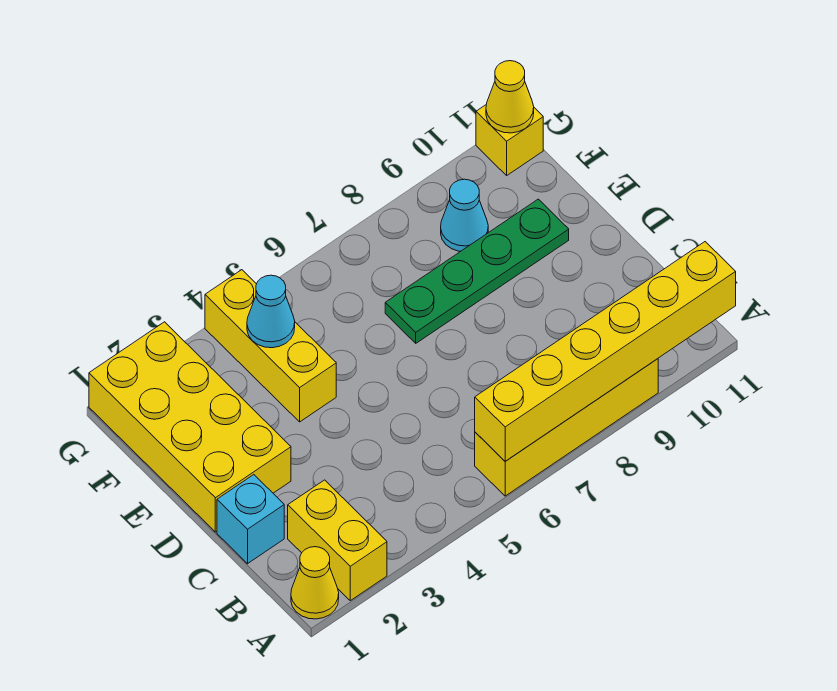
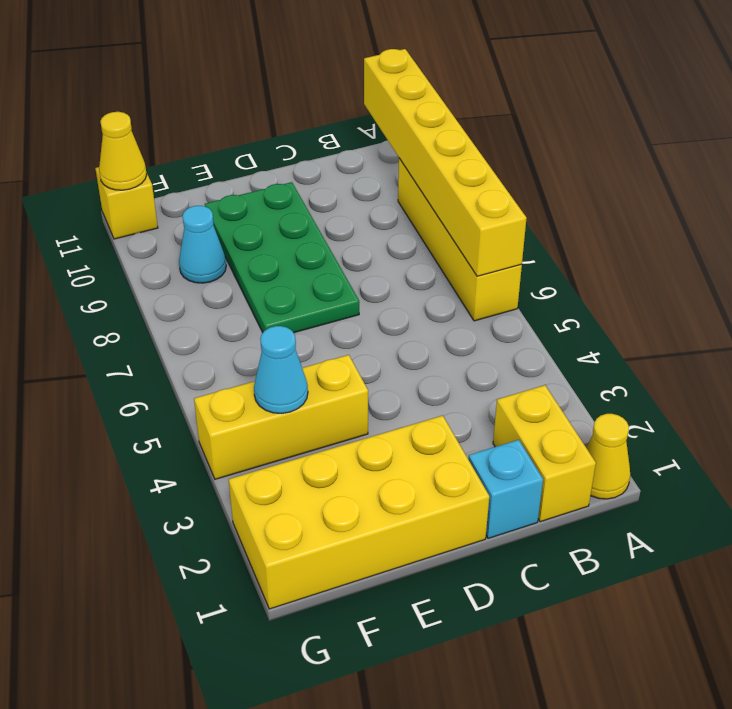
yellow 1x2 brick [288,480,387,601] -> yellow 1x2 brick turned to [493,385,596,522]
green 1x4 plate [385,199,569,343] -> green 2x4 plate [205,182,359,333]

